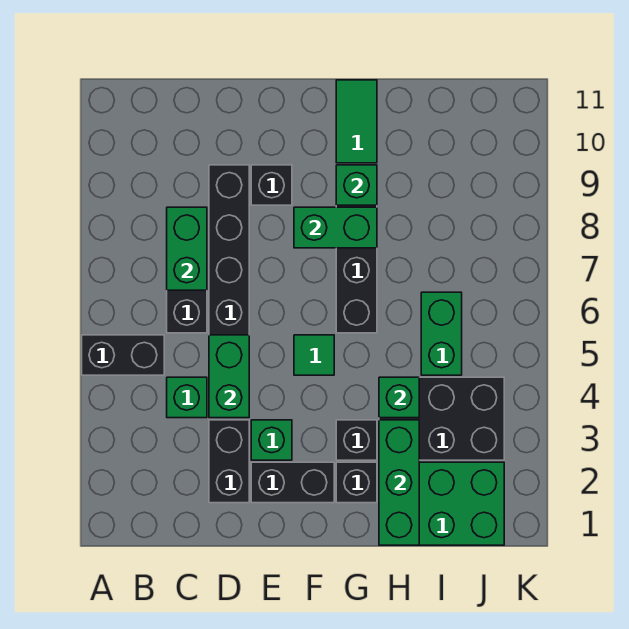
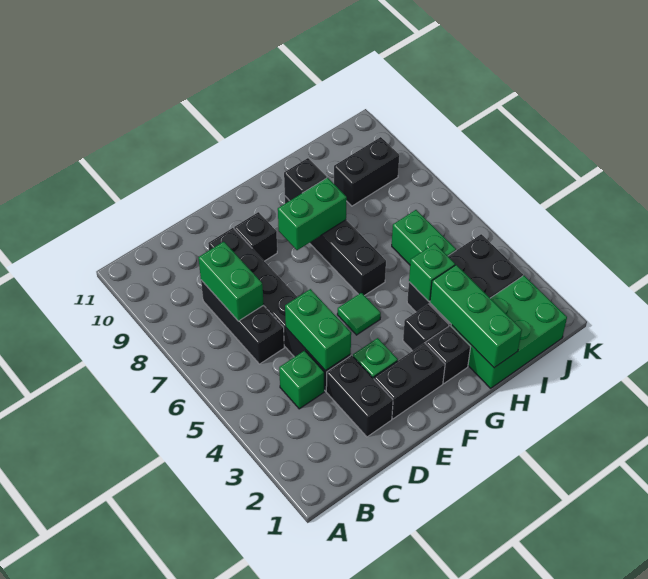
black 1x2 brick [82,335,164,375] -> black 1x2 brick moved to [334,137,399,206]
green 1x1 brick [336,165,377,205] -> black 1x1 brick [284,158,327,201]
green 1x2 tile [336,80,377,163] -> none

